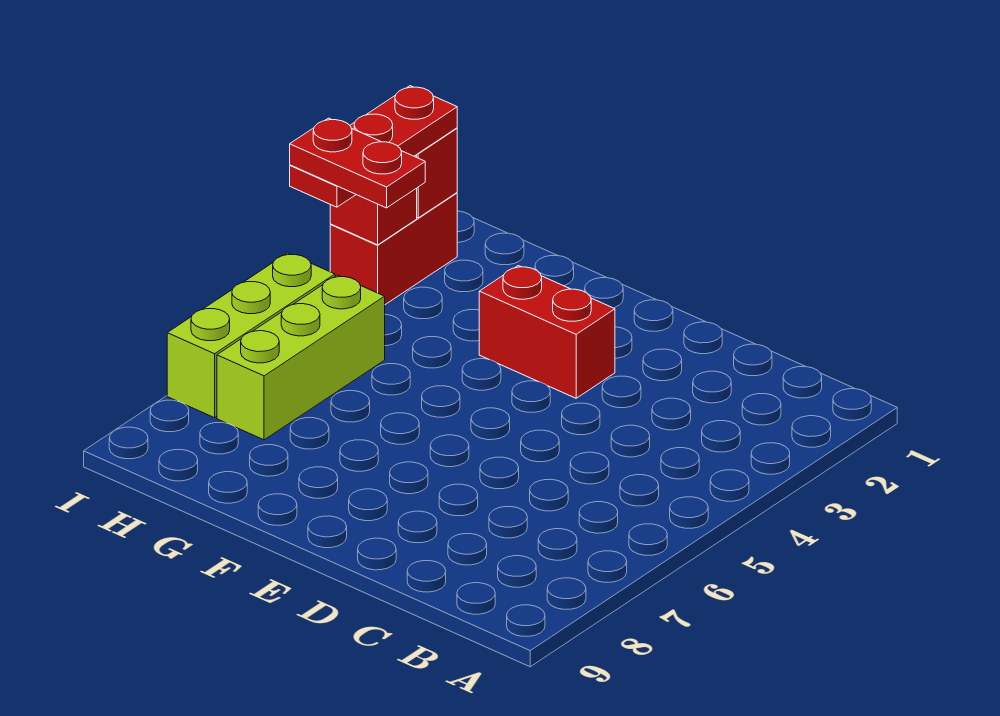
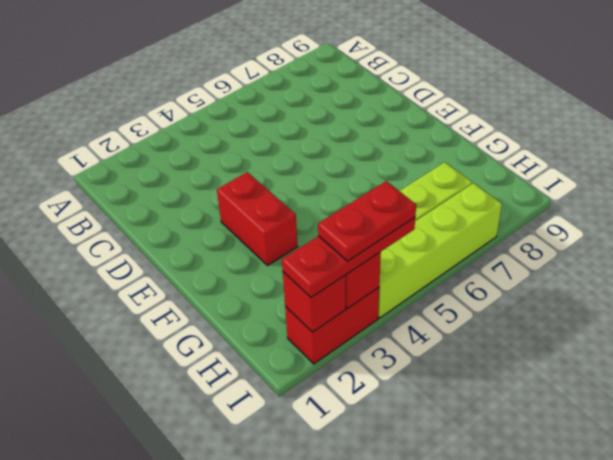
red 1x2 plate [290,118,425,208] -> red 1x2 plate turned to [318,181,416,261]
lime 1x3 brick [167,253,335,418] -> lime 1x4 brick [378,183,502,318]

